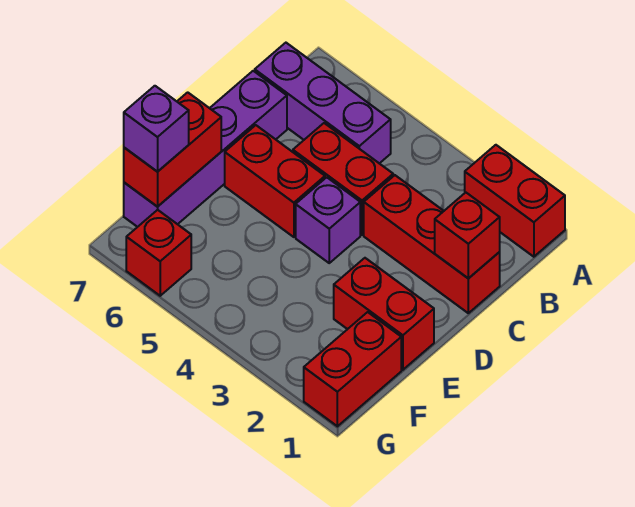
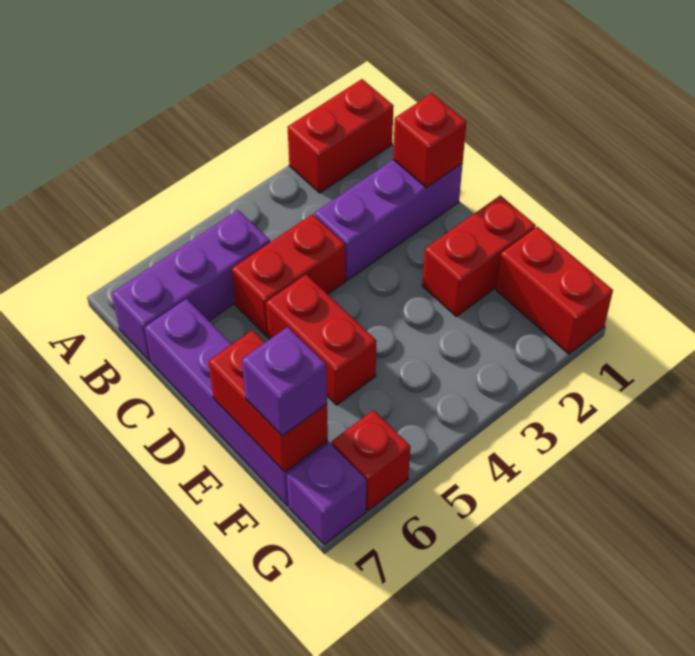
red 1x3 brick [364,175,500,313] -> purple 1x3 brick [314,160,462,280]
purple 1x1 brick [296,177,360,263] -> purple 1x1 brick moved to [287,443,366,545]
red 1x2 brick [225,125,325,237] -> red 1x2 brick turned to [266,274,376,405]

